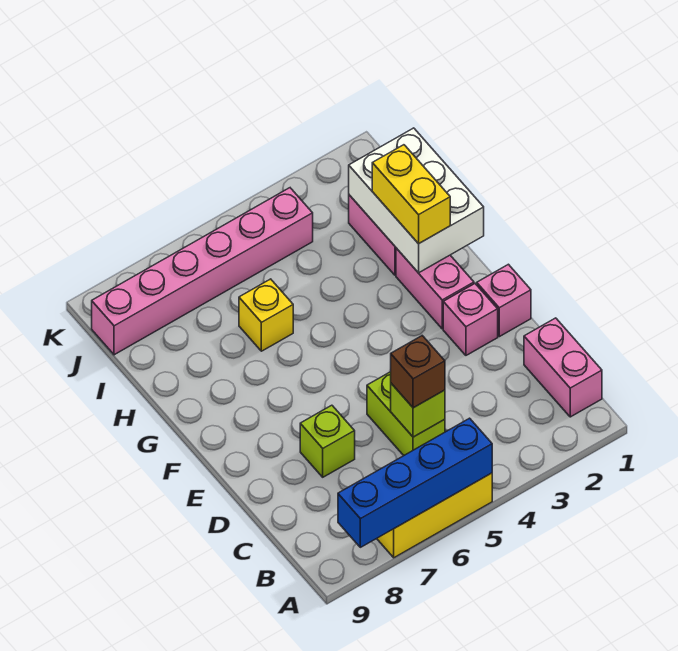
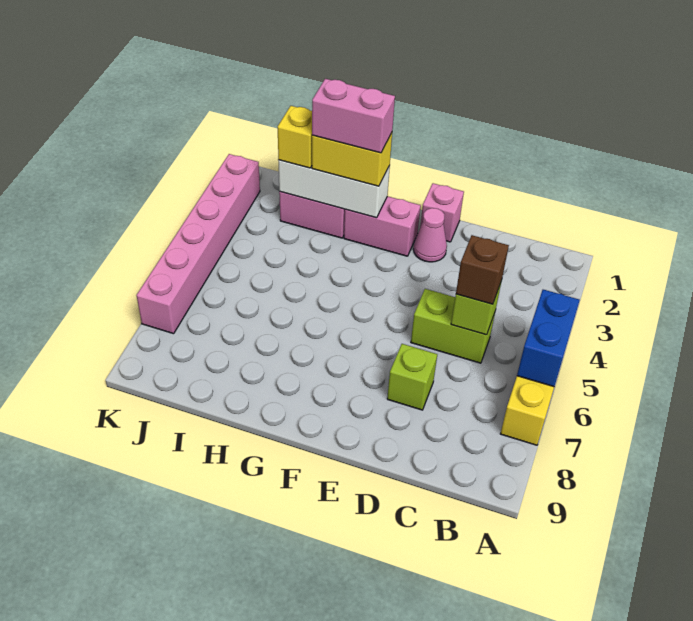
blue 1x4 brick [338,418,492,547] -> blue 1x2 brick [517,290,580,387]
pink 1x2 brick [524,318,602,417] -> pink 1x2 brick moved to [312,79,395,153]
pink 1x1 brick [443,284,498,355] -> pink 1x1 cone [413,208,447,262]
white 2x3 brick [349,128,484,273] -> white 1x3 brick [278,160,390,218]
yellow 1x1 brick [239,279,293,351] -> yellow 1x1 brick moved to [278,106,312,168]
pink 1x6 brick [92,188,313,355] -> pink 1x6 brick moved to [136,154,260,334]

